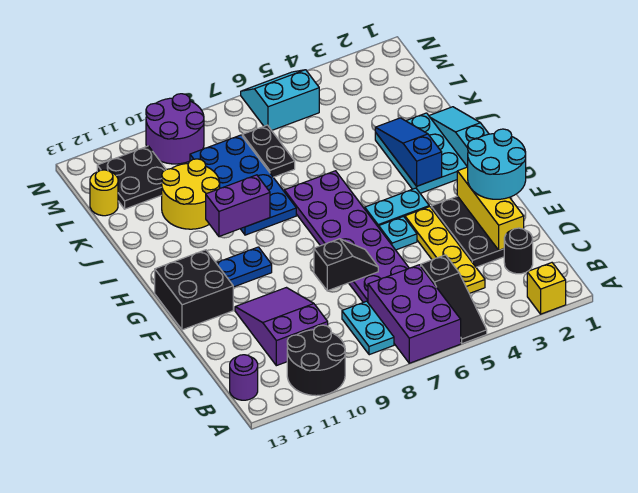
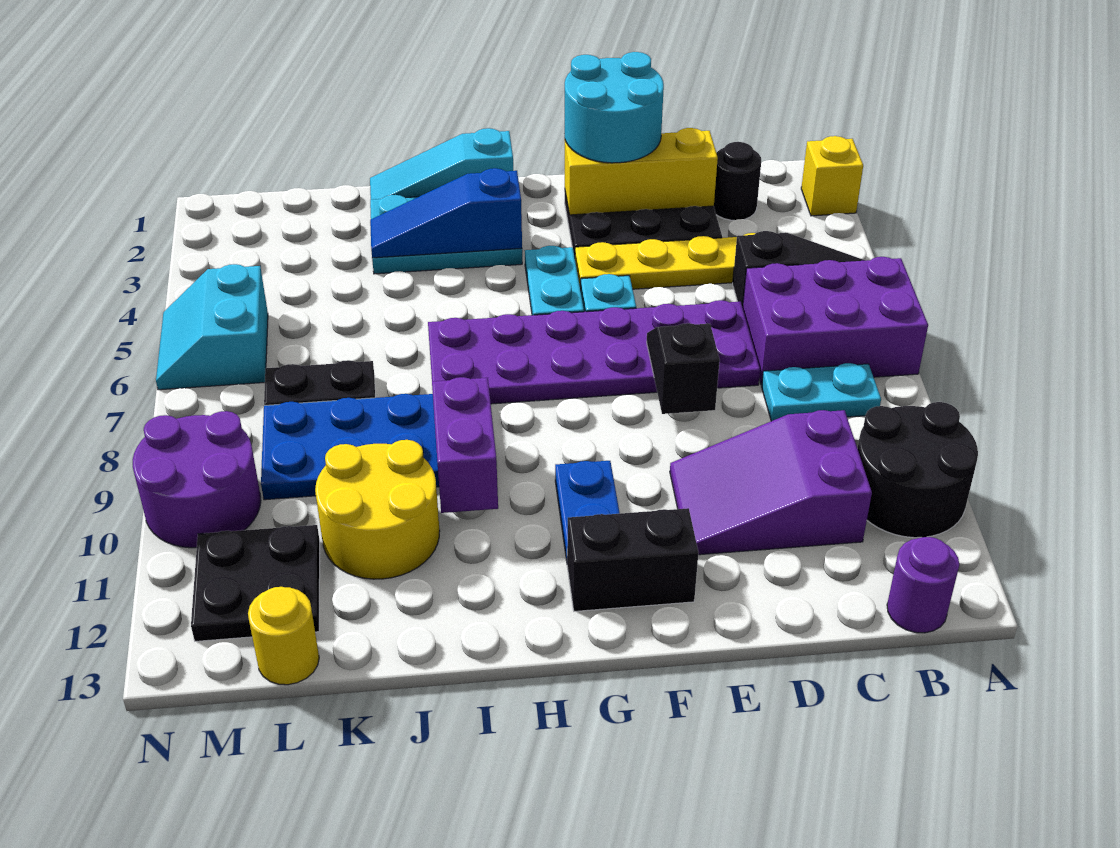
black 2x2 brick [155,250,233,330] -> black 1x2 brick [567,508,698,611]

